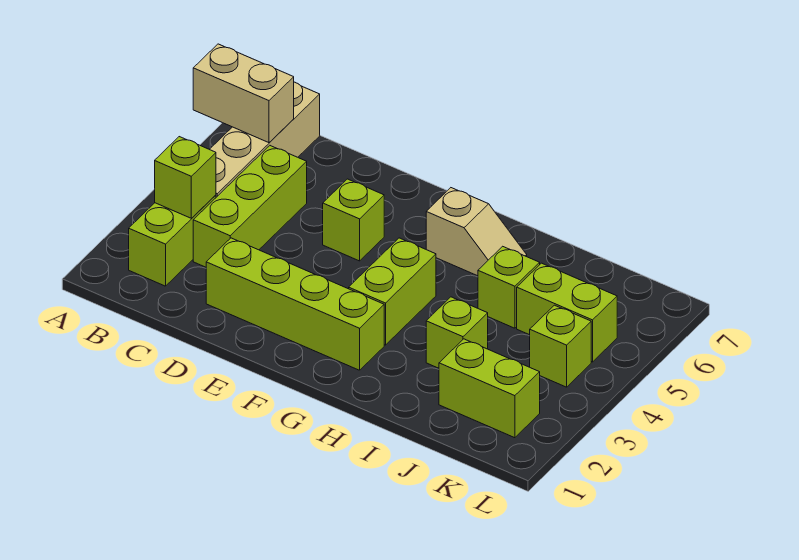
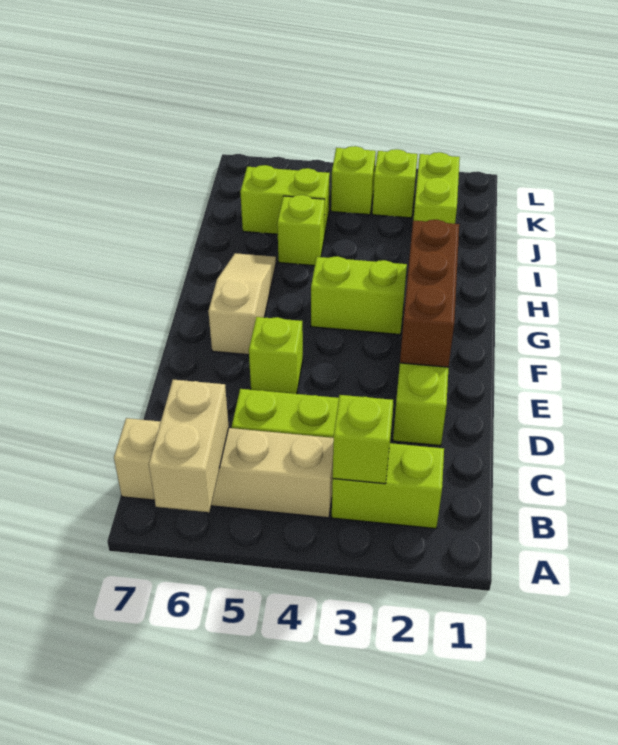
none -> brown 1x3 brick [400,220,459,367]
tan 1x2 slope [426,188,527,276] -> tan 1x3 slope [208,253,276,355]
lime 1x1 brick [426,297,488,368] -> lime 1x1 brick moved to [372,149,417,218]
lime 1x2 brick [517,263,617,362] -> lime 1x2 brick turned to [240,165,330,237]

